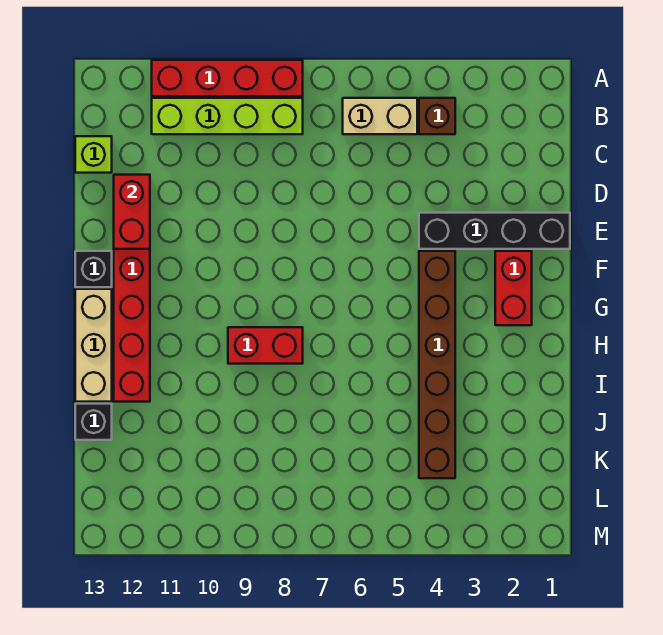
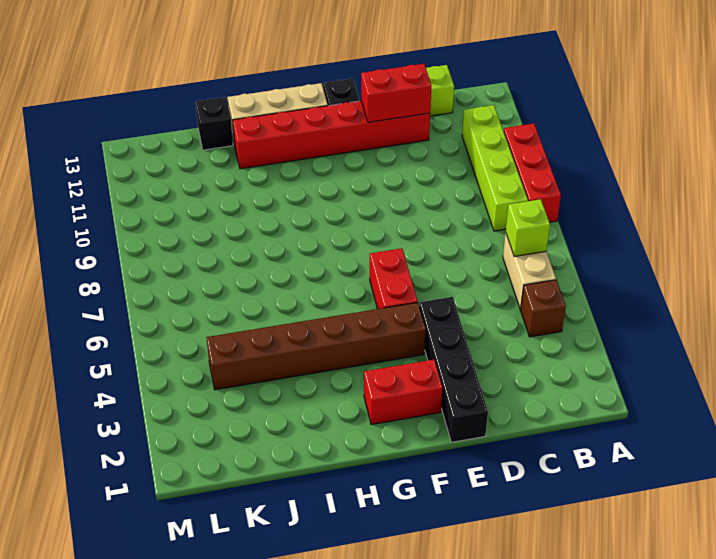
red 1x4 brick [152,60,303,96] -> red 1x3 brick [504,124,561,222]
none -> lime 1x1 brick [506,199,550,256]
red 1x2 brick [228,327,303,364] -> red 1x2 brick moved to [370,248,418,309]

